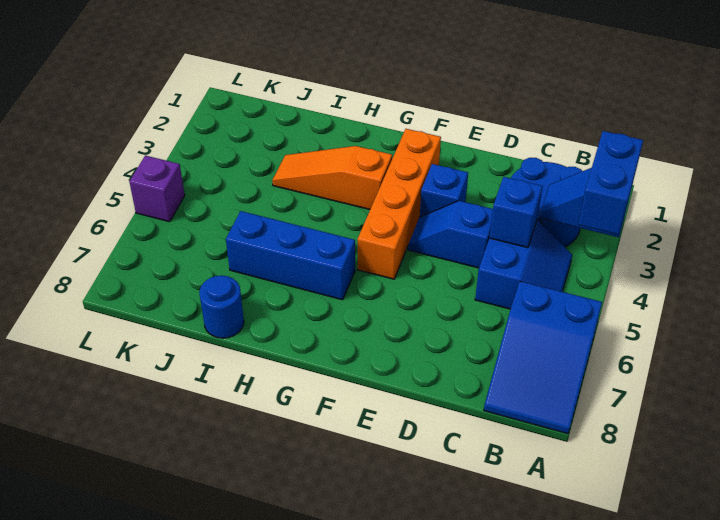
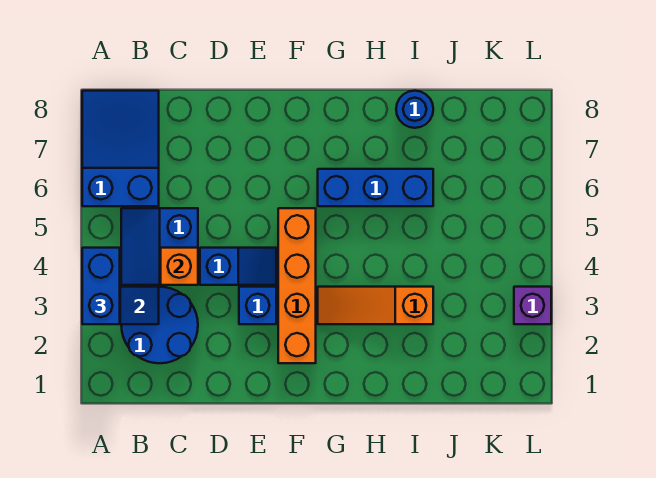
blue 1x1 brick [489,177,543,248] -> orange 1x1 brick [161,248,198,285]
orange 1x3 slope [272,146,392,209] -> orange 1x3 slope turned to [318,287,433,324]
purple 1x1 brick [129,155,185,222] -> purple 1x1 brick moved to [514,287,551,324]

